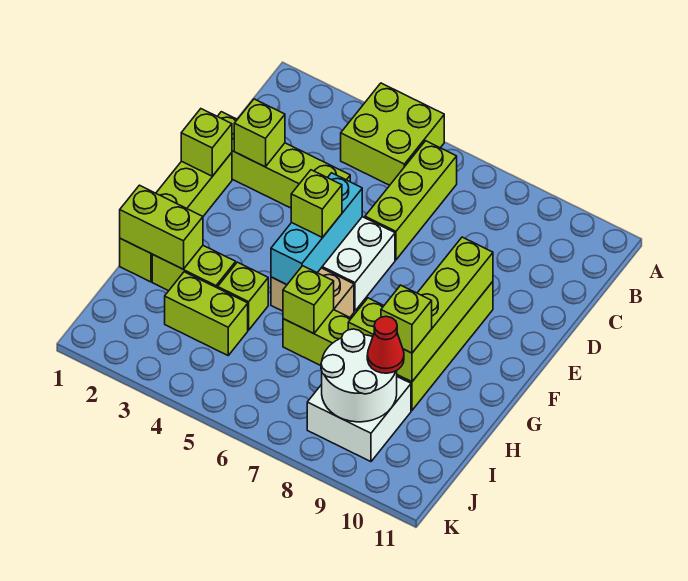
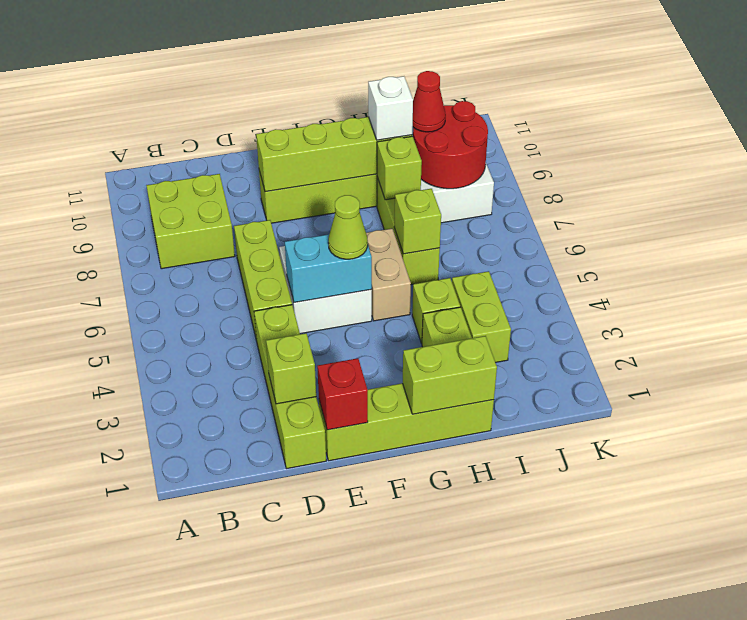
lime 2x2 brick [341,83,444,185] -> lime 2x2 brick moved to [146,174,235,269]
lime 1x3 brick [365,141,457,260] -> lime 1x3 brick turned to [234,220,292,341]
lime 1x1 brick [181,109,232,176] -> red 1x1 brick [317,358,368,430]
cyan 1x3 brick [271,173,362,285] -> cyan 1x2 brick [285,234,372,302]
lime 1x1 brick [291,170,342,238] -> lime 1x1 cone [328,195,368,259]
lime 1x2 brick [120,185,203,269] -> lime 1x2 brick turned to [403,336,497,414]
lime 1x1 brick [381,285,432,353] -> white 1x1 brick [368,76,413,140]
white 2x2 round brick [321,329,397,422] -> red 2x2 round brick [413,101,488,189]

